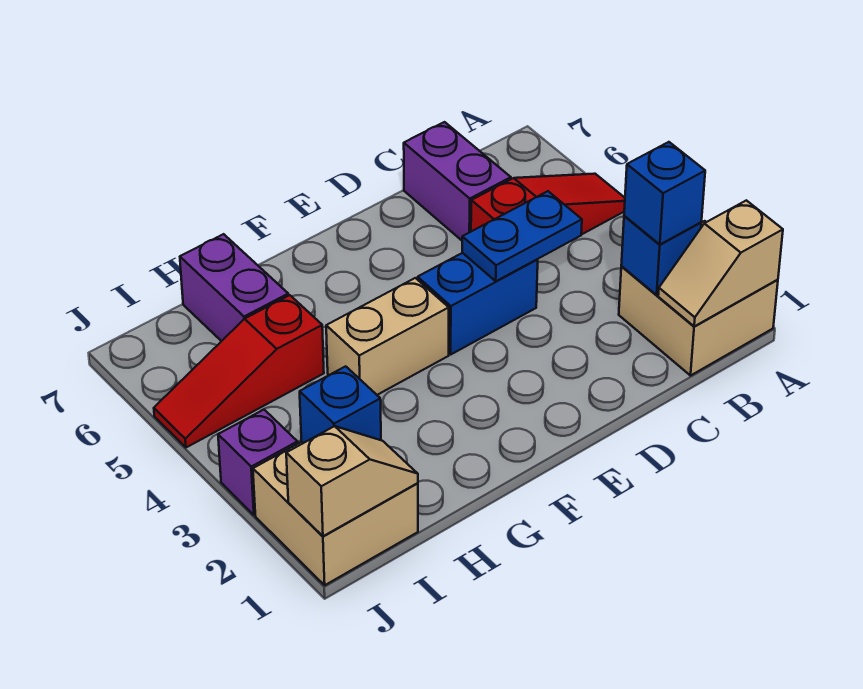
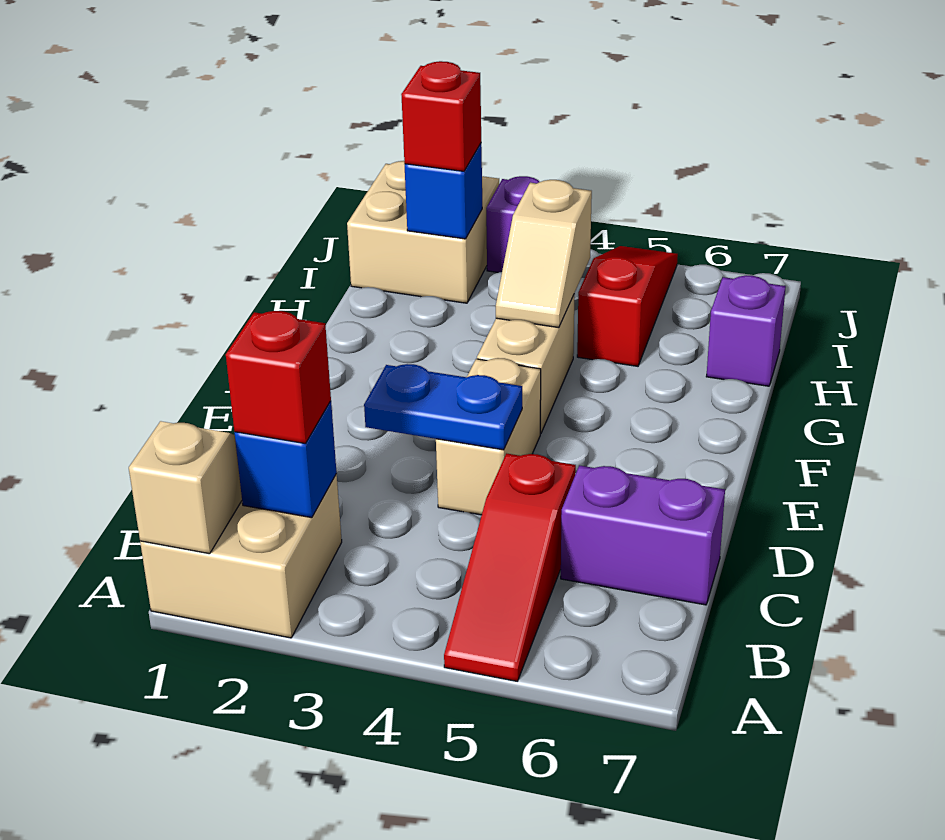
blue 1x1 brick [624,142,705,245] -> red 1x1 brick [226,311,331,444]
blue 1x2 plate [462,191,582,281] -> blue 1x2 plate turned to [364,364,522,450]
blue 1x2 brick [418,253,538,354] -> tan 1x2 brick [436,358,541,515]
purple 1x2 brick [180,234,288,341] -> purple 1x1 brick [706,275,786,386]
tan 1x2 slope [286,426,418,536] -> tan 1x2 slope moved to [496,180,592,328]
none -> red 1x1 brick [401,61,481,171]

